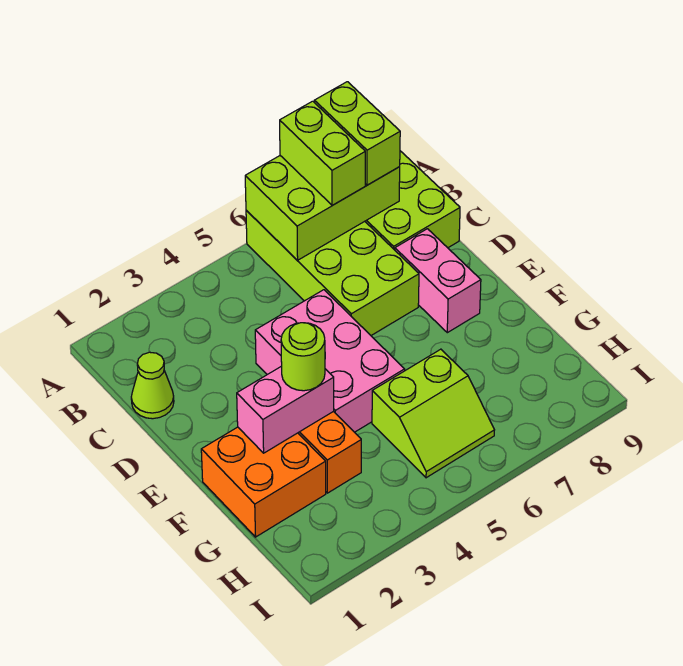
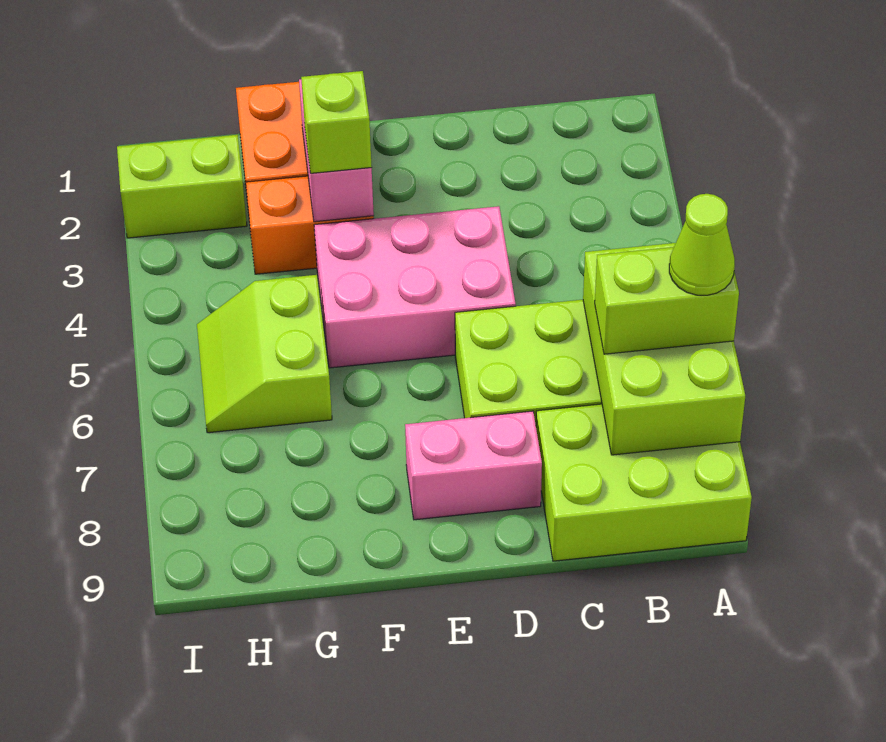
lime 1x2 brick [314,82,400,185] -> lime 1x2 brick moved to [117,135,247,238]
lime 1x1 cone [131,352,174,419] -> lime 1x1 cone moved to [669,194,735,295]
lime 1x1 round brick [281,323,325,391] -> lime 1x1 brick [301,71,372,173]

